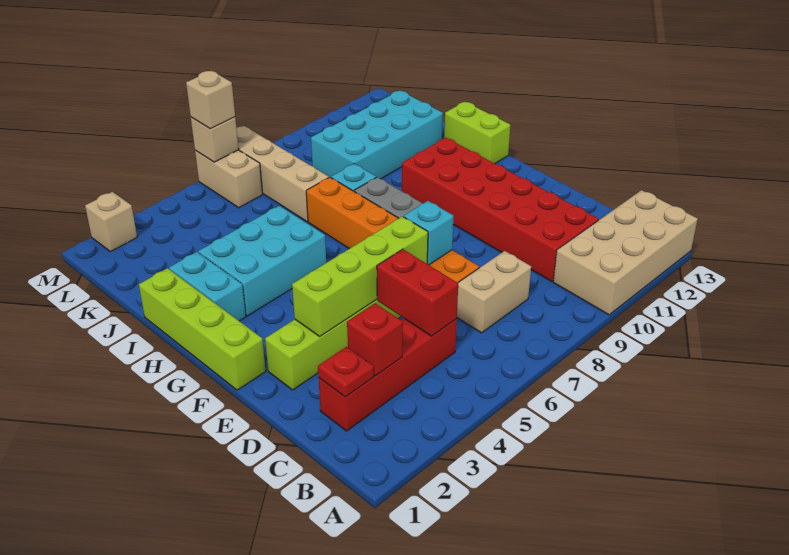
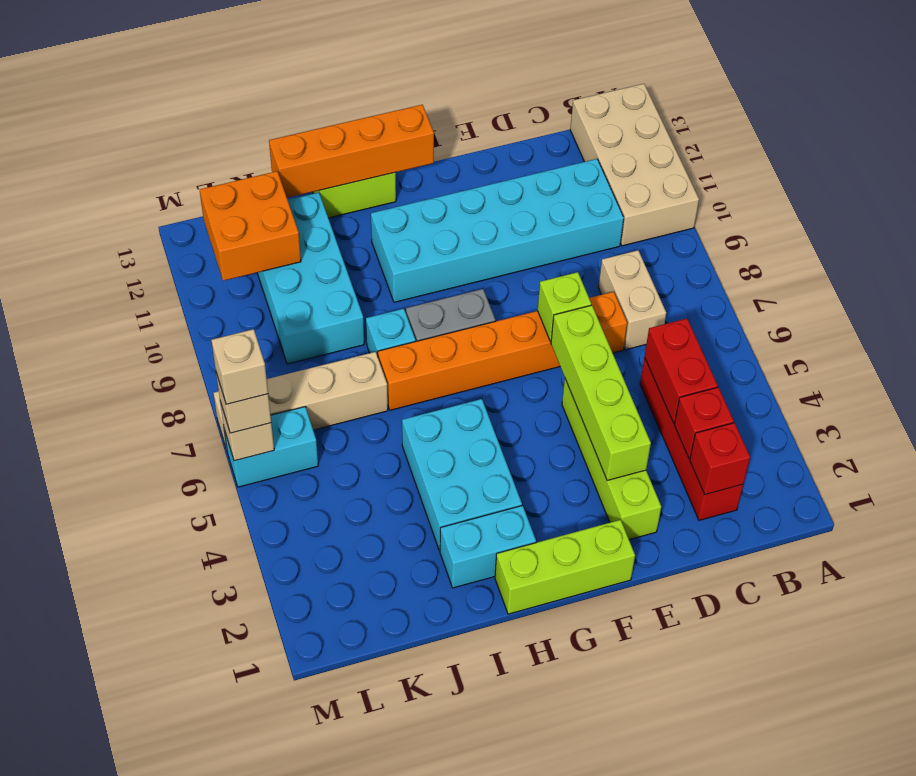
red 1x1 plate [318,347,374,397] -> red 1x1 brick [690,423,750,495]
red 1x2 brick [377,249,458,336] -> red 1x2 brick turned to [645,319,718,423]
red 2x6 brick [402,138,599,282] -> cyan 2x6 brick [371,159,624,302]
cyan 1x1 brick [404,201,453,265] -> lime 1x1 brick [538,272,591,342]
lime 1x4 brick [139,268,266,390] -> lime 1x3 brick [495,520,635,614]
none -> orange 1x4 brick [269,105,434,198]
none -> orange 2x2 brick [200,171,301,281]
tan 1x2 brick [195,150,263,208] -> cyan 1x2 brick [224,407,318,487]
tan 1x1 brick [85,192,137,252] -> tan 1x1 brick moved to [211,329,268,405]

